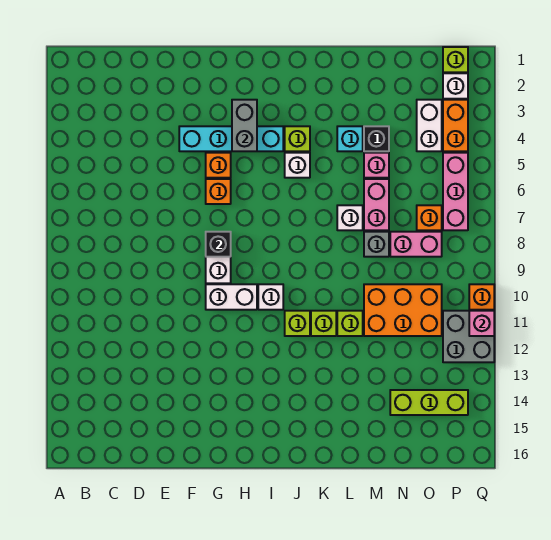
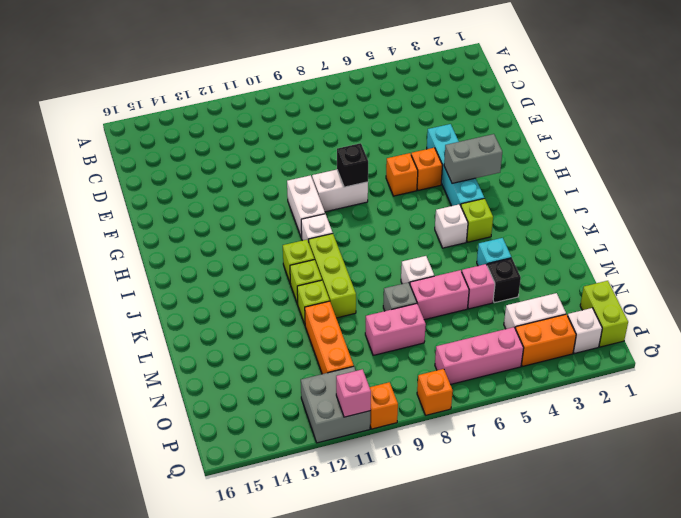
orange 2x3 brick [364,284,442,336] -> orange 1x3 brick [305,301,354,374]
pink 1x2 brick [390,232,442,257] -> pink 1x2 brick turned to [365,304,426,355]
lime 1x3 brick [390,390,468,415] -> lime 1x3 brick moved to [309,234,356,318]
orange 1x1 brick [417,205,442,230] -> orange 1x1 brick moved to [417,369,453,415]
lime 1x1 brick [443,47,468,72] -> lime 1x2 brick [580,281,628,347]

